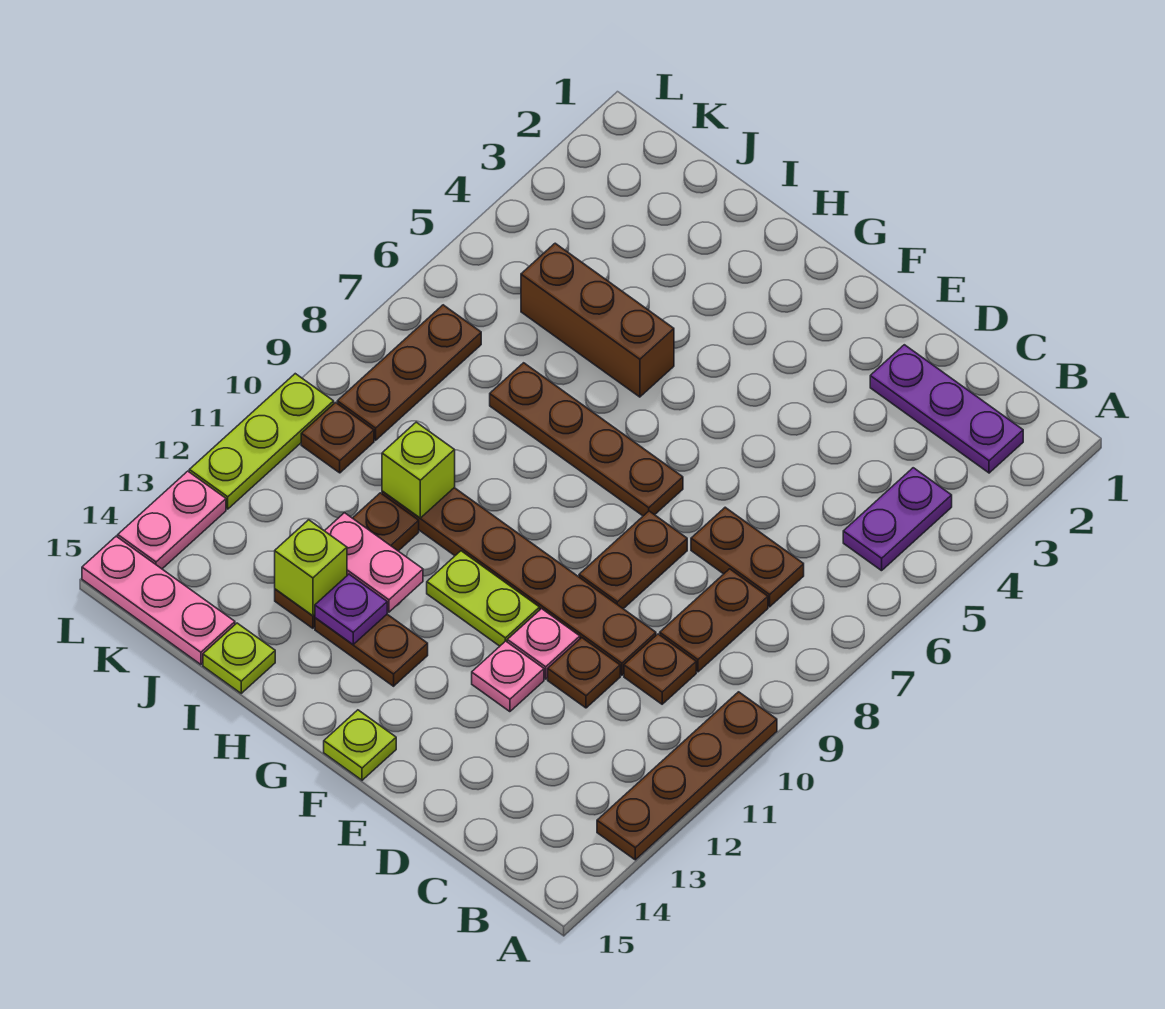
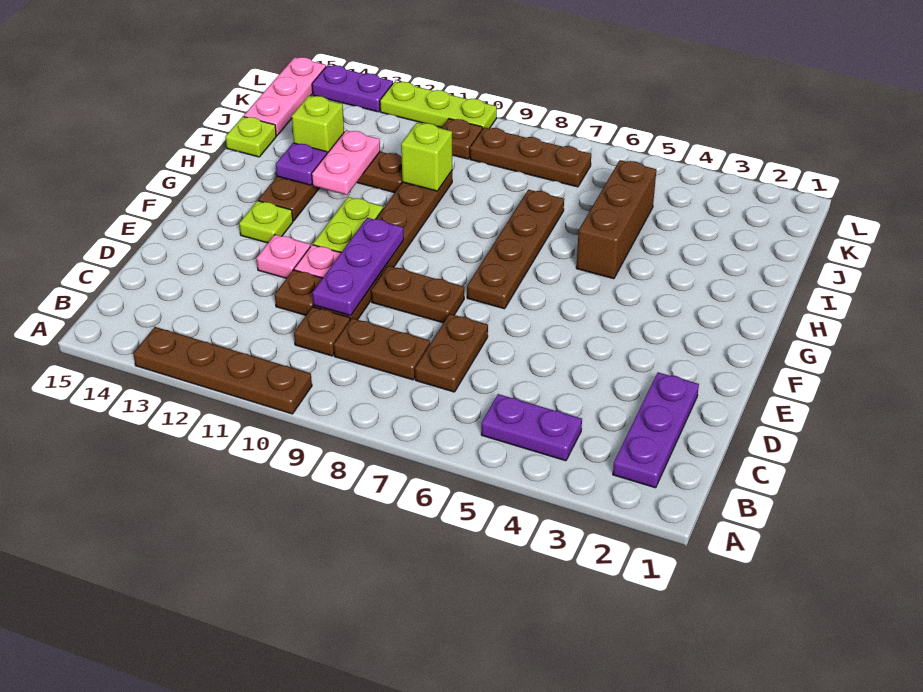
none -> purple 1x3 plate [312,218,404,316]
lime 1x1 plate [324,710,396,780] -> lime 1x1 plate moved to [239,201,293,243]
pink 1x2 plate [118,471,226,569] -> purple 1x2 plate [312,65,393,112]

